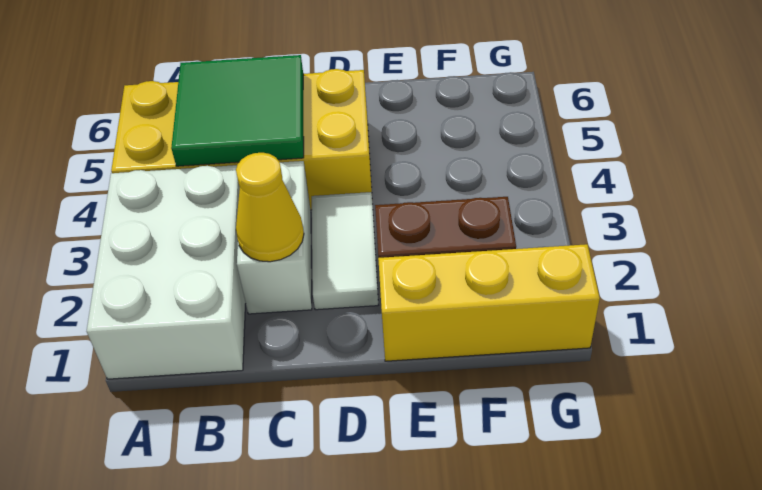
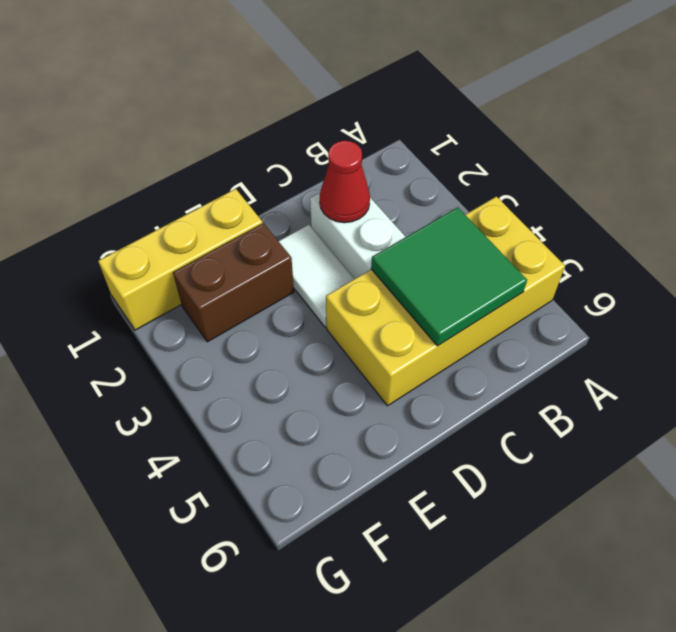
white 2x3 brick [87,165,246,379] -> none
yellow 1x1 cone [236,153,304,262] -> red 1x1 cone [320,141,370,223]

